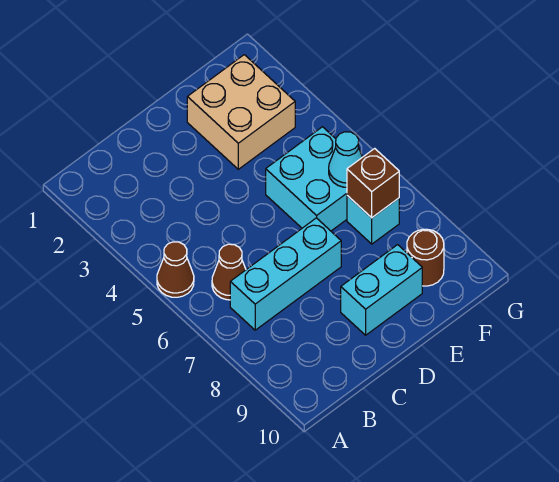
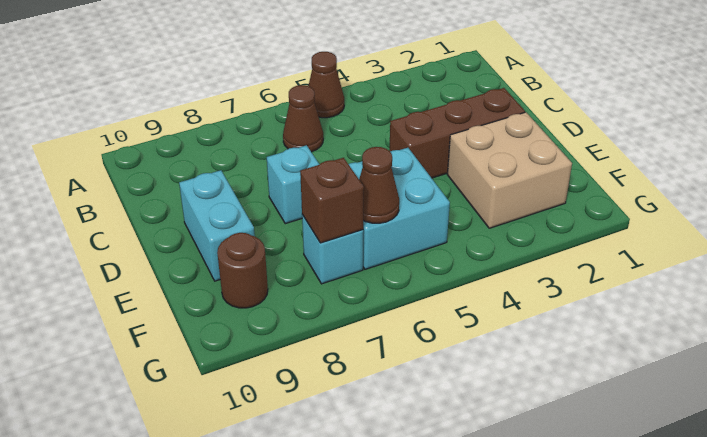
cyan 1x3 brick [230,218,341,330] -> cyan 1x1 brick [267,145,319,224]
none -> brown 1x3 brick [389,88,525,178]
cyan 1x1 cone [329,132,362,187] -> brown 1x1 cone [359,147,399,223]

